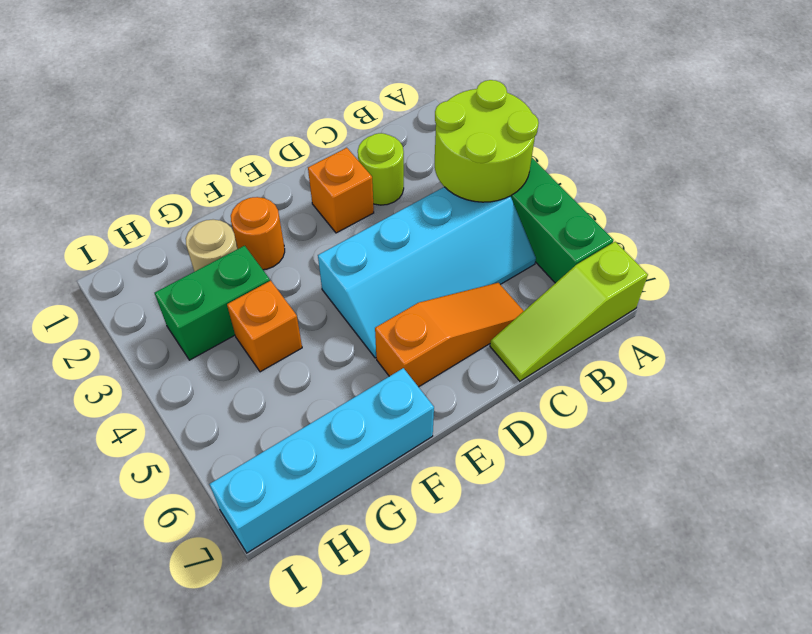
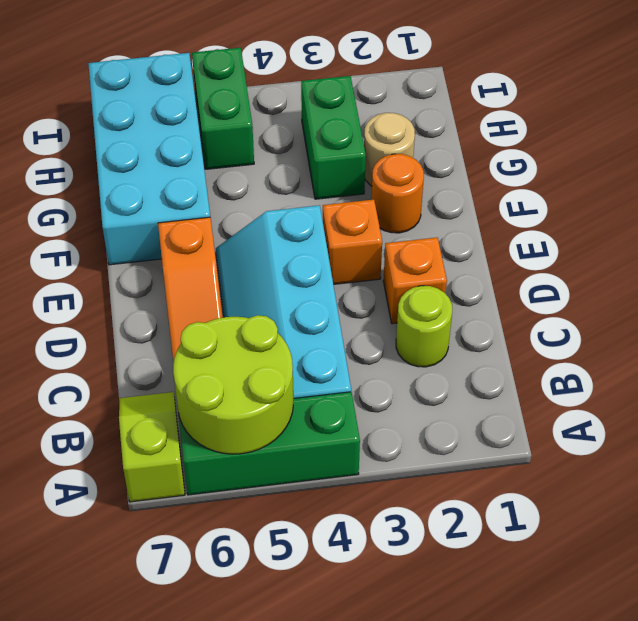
lime 2x2 round brick [435,80,539,202] -> lime 2x2 round brick moved to [173,315,293,454]
lime 1x3 slope [490,242,648,381] -> lime 1x2 slope [119,392,185,502]
cyan 1x4 brick [209,368,434,553] -> cyan 2x4 brick [88,53,210,265]
orange 1x1 brick [227,281,302,372] -> orange 1x1 brick moved to [323,200,382,284]
none -> green 1x2 brick [192,48,254,169]

